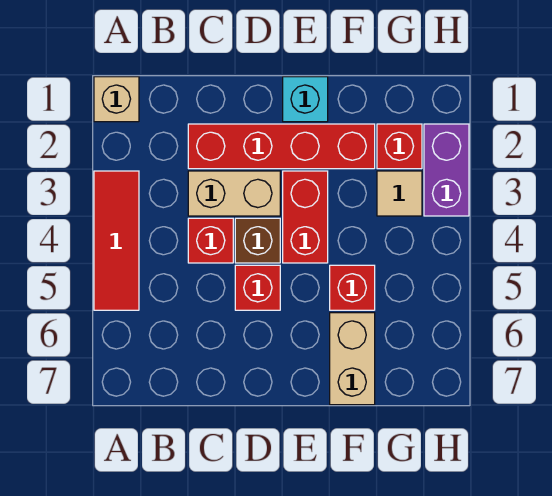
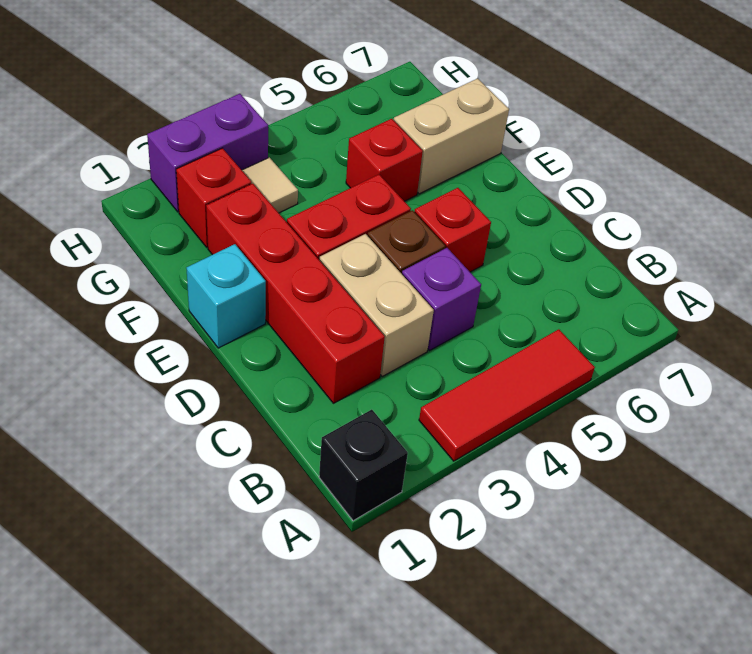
tan 1x1 brick [94,77,139,122] -> black 1x1 brick [319,410,408,521]
red 1x1 brick [188,218,233,263] -> purple 1x1 brick [402,248,481,351]

